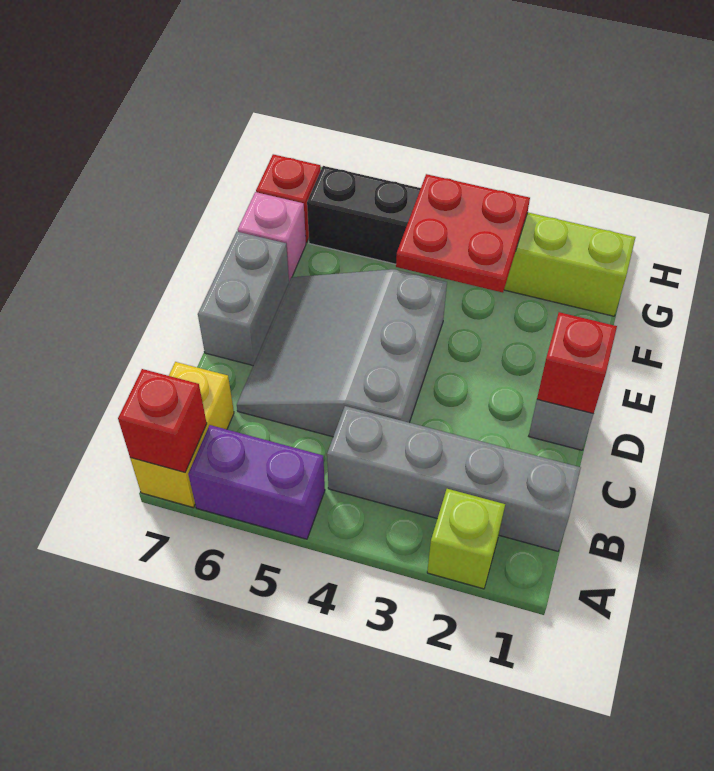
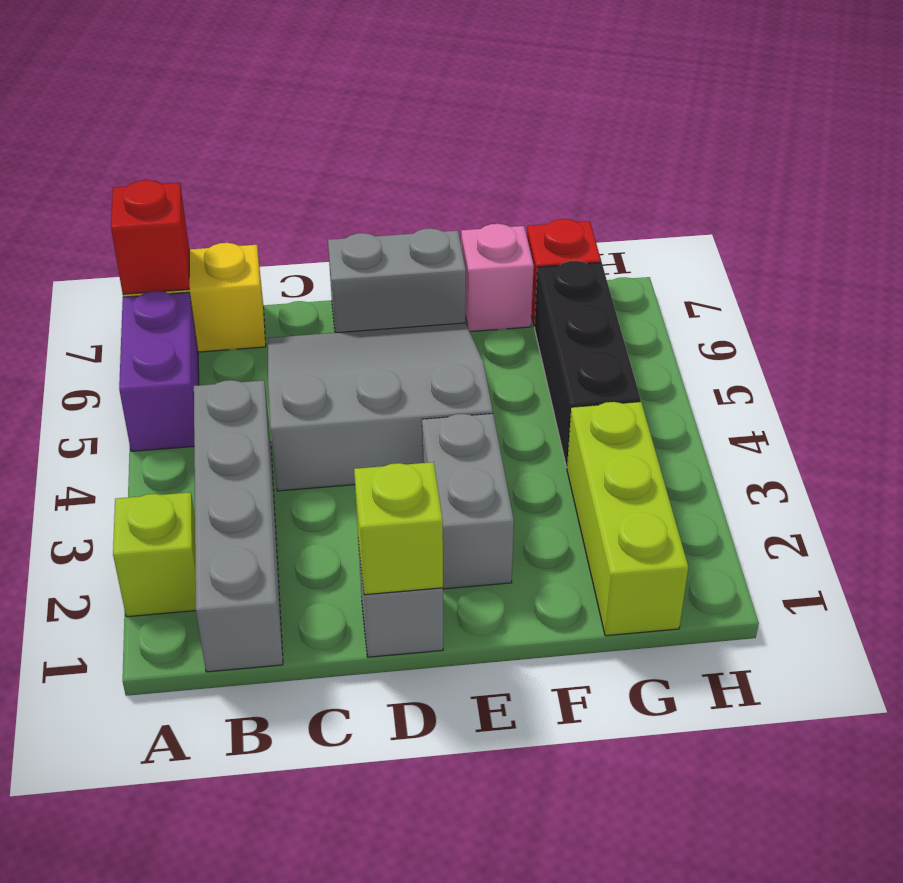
red 1x1 brick [537,312,617,414] -> lime 1x1 brick [354,462,443,595]
none -> grey 1x2 brick [422,414,514,589]
red 2x2 plate [396,174,530,293] -> none

